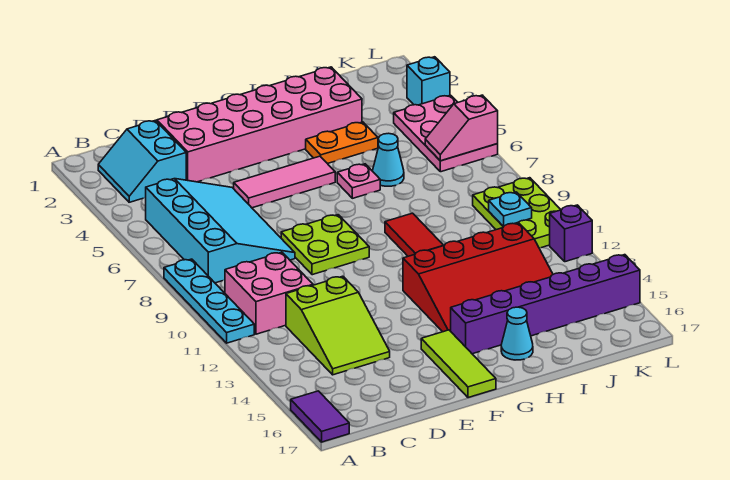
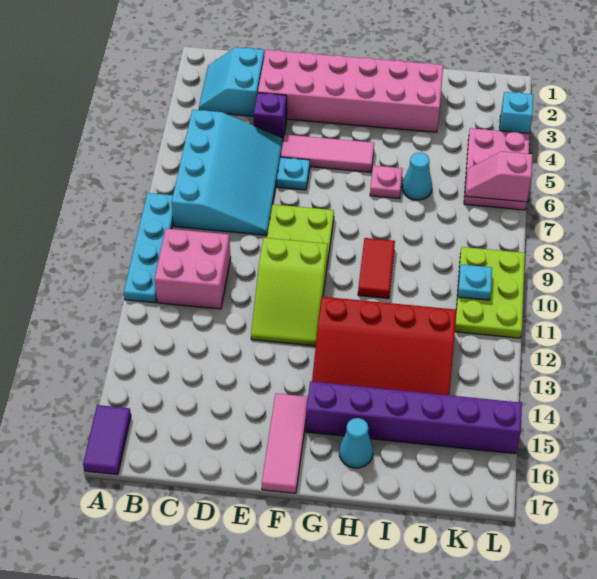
lime 2x3 slope [286,276,390,375] -> lime 2x3 slope moved to [251,238,328,346]
none -> cyan 1x1 plate [277,157,310,190]
lime 1x3 tile [421,330,496,398] -> pink 1x3 tile [262,393,308,493]
orange 1x2 plate [306,122,378,164] -> none
purple 1x1 brick [550,205,592,262] -> purple 1x1 brick moved to [254,93,287,139]

